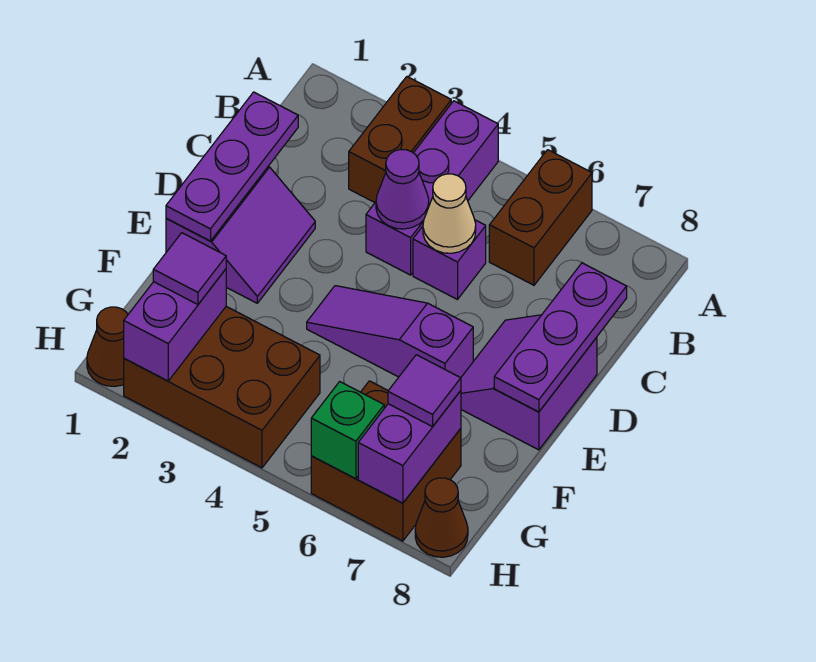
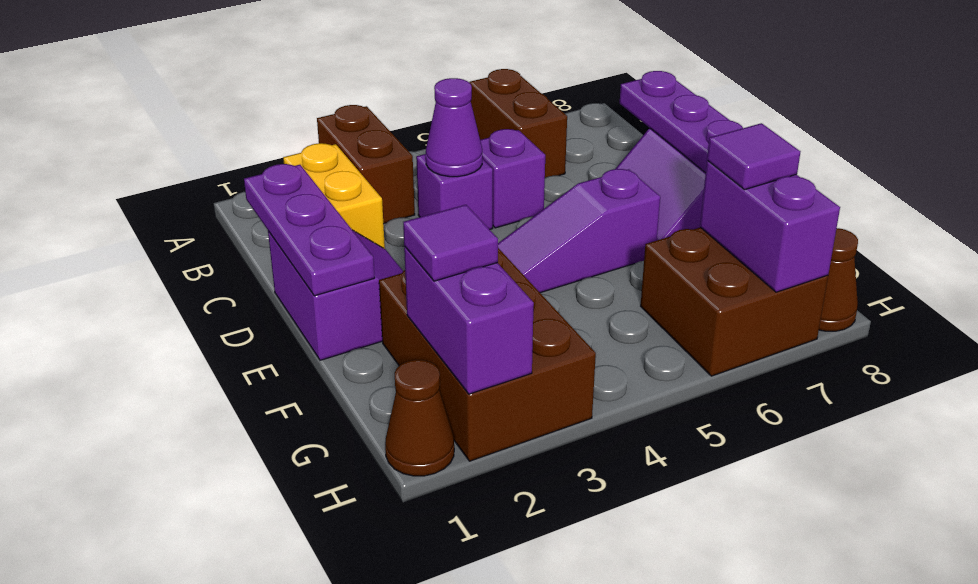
purple 1x3 brick [366,101,498,275] -> purple 1x1 brick [416,154,493,230]
none -> yellow 1x2 brick [283,143,385,249]
tan 1x1 cone [423,174,476,253] -> none
brown 2x3 brick [124,307,320,468] -> brown 2x3 brick turned to [379,248,596,461]
green 1x1 brick [311,382,384,479] -> none

